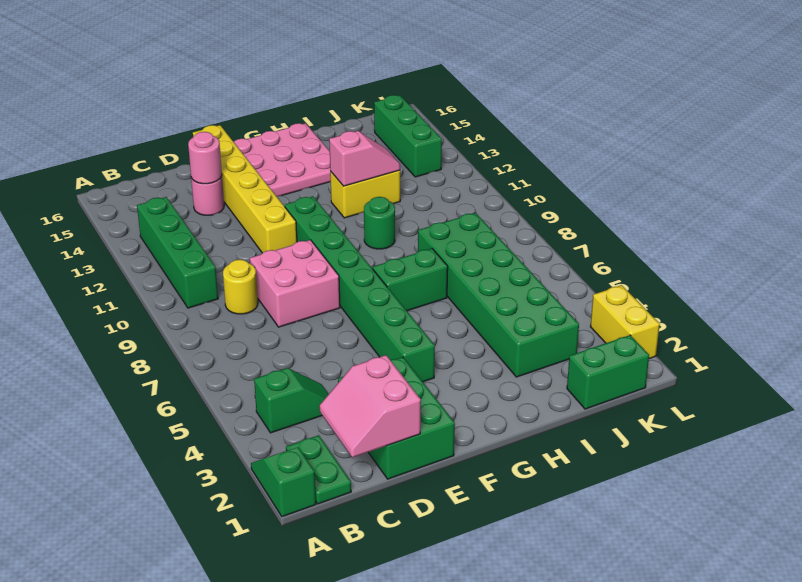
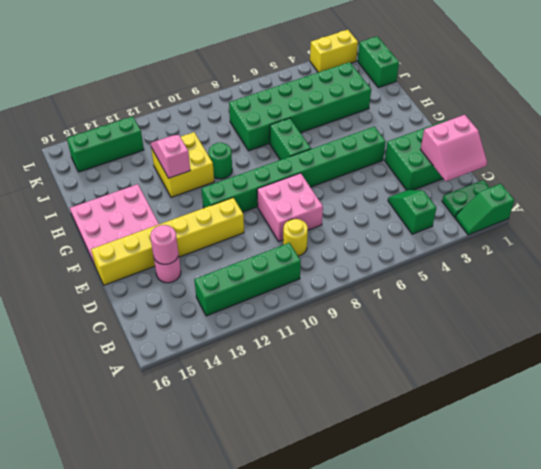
yellow 1x2 brick [330,170,400,218] -> yellow 2x2 brick [151,132,214,197]

